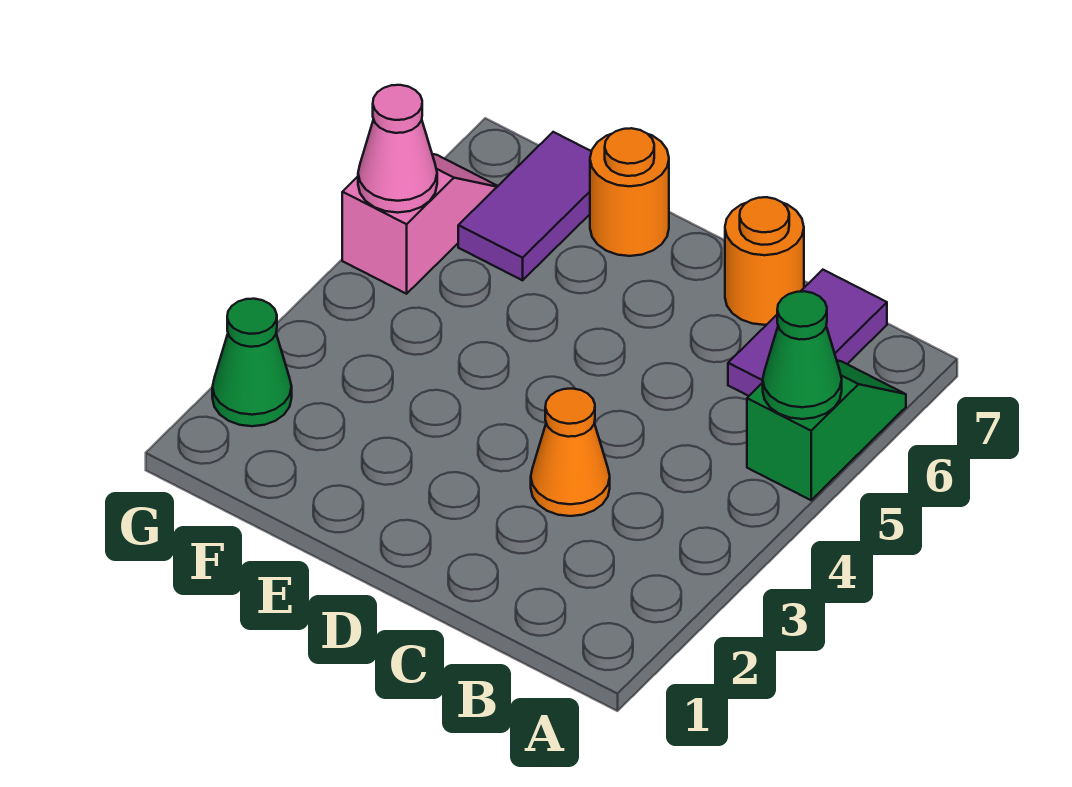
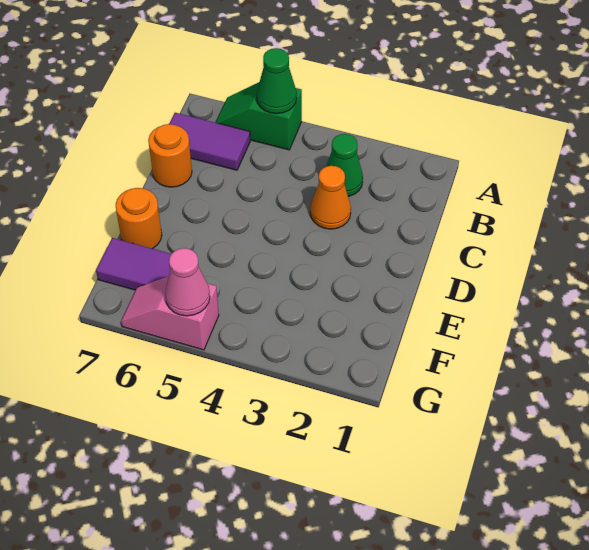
green 1x1 cone [212,299,292,426] -> green 1x1 cone moved to [326,134,363,196]

